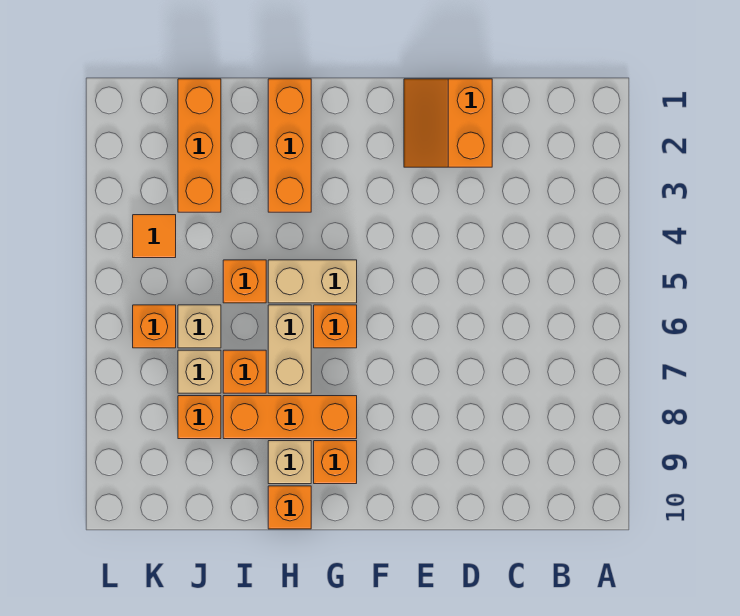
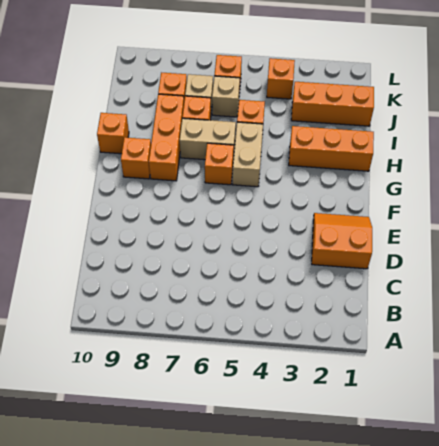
tan 1x1 brick [268,441,311,484] -> none
orange 1x1 tile [133,215,176,258] -> orange 1x1 brick [267,58,295,99]

